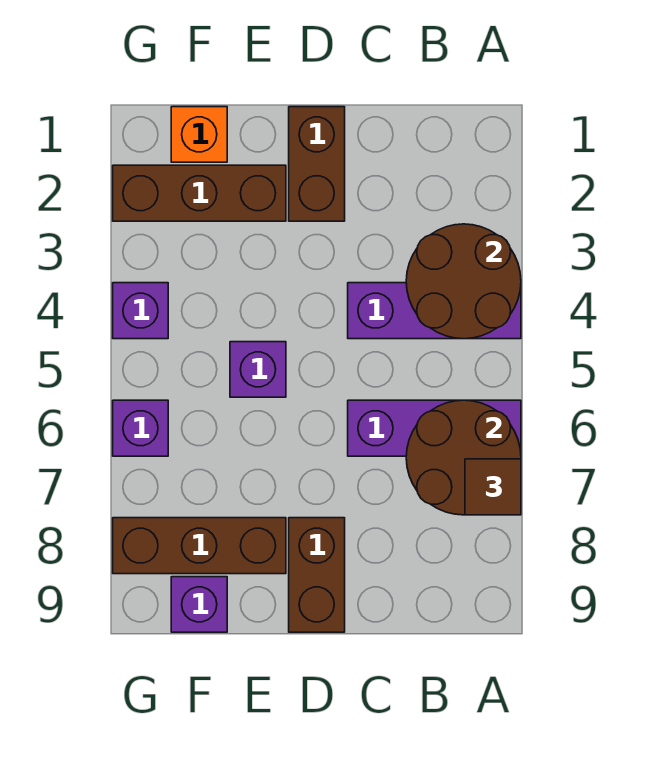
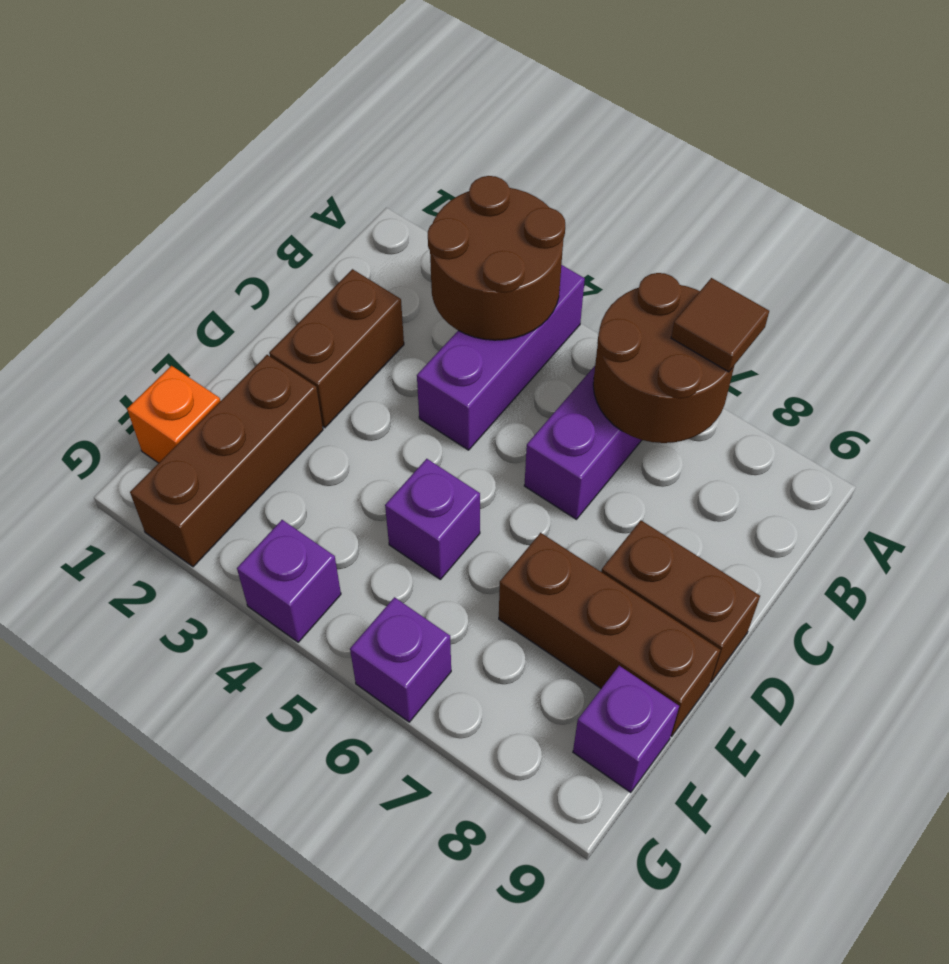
brown 1x2 brick [289,107,345,221] -> brown 1x2 brick turned to [269,269,404,427]
brown 1x3 brick [113,518,286,574] -> brown 1x3 brick turned to [499,533,720,736]

